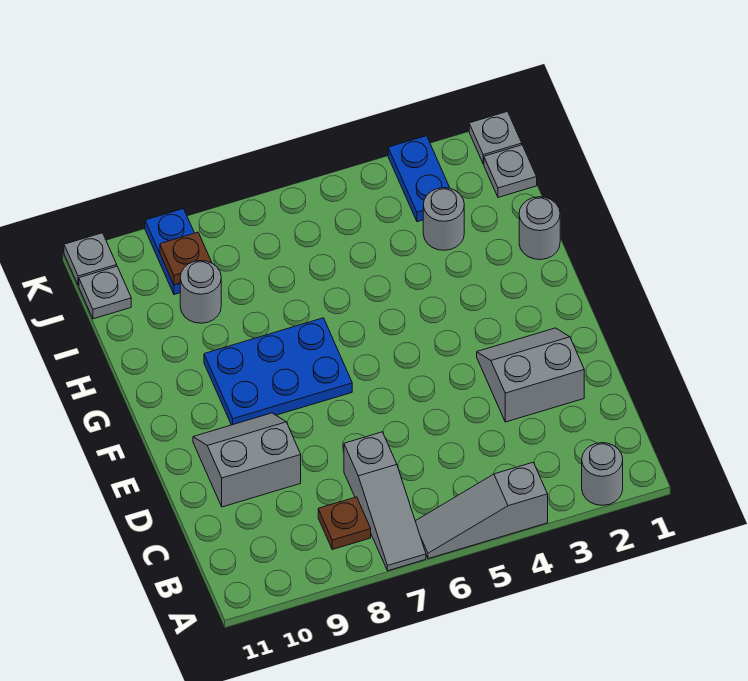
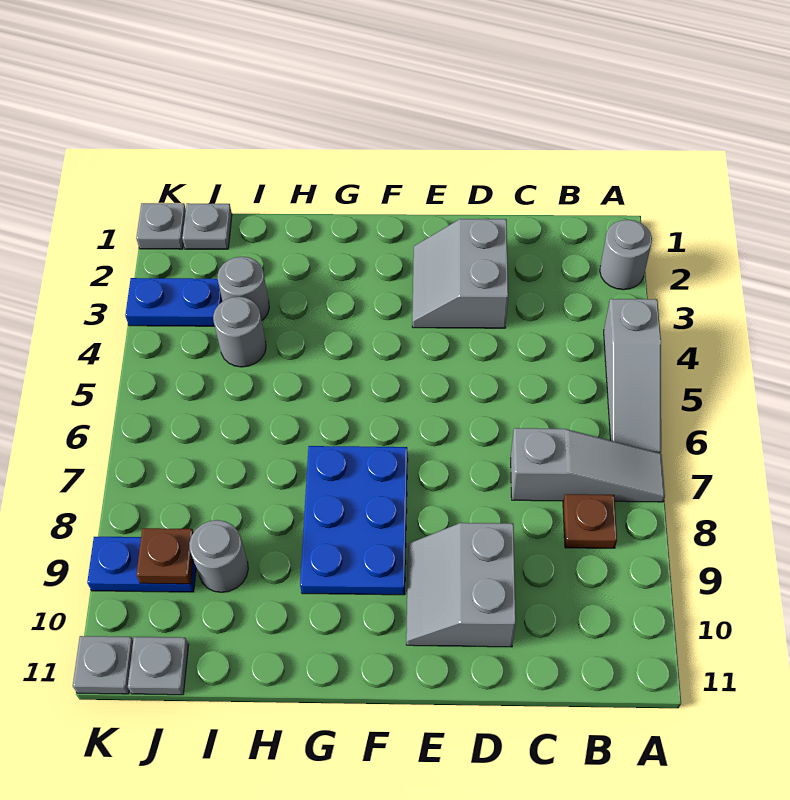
grey 1x1 round brick [519,197,560,260] -> grey 1x1 round brick moved to [213,297,266,367]

